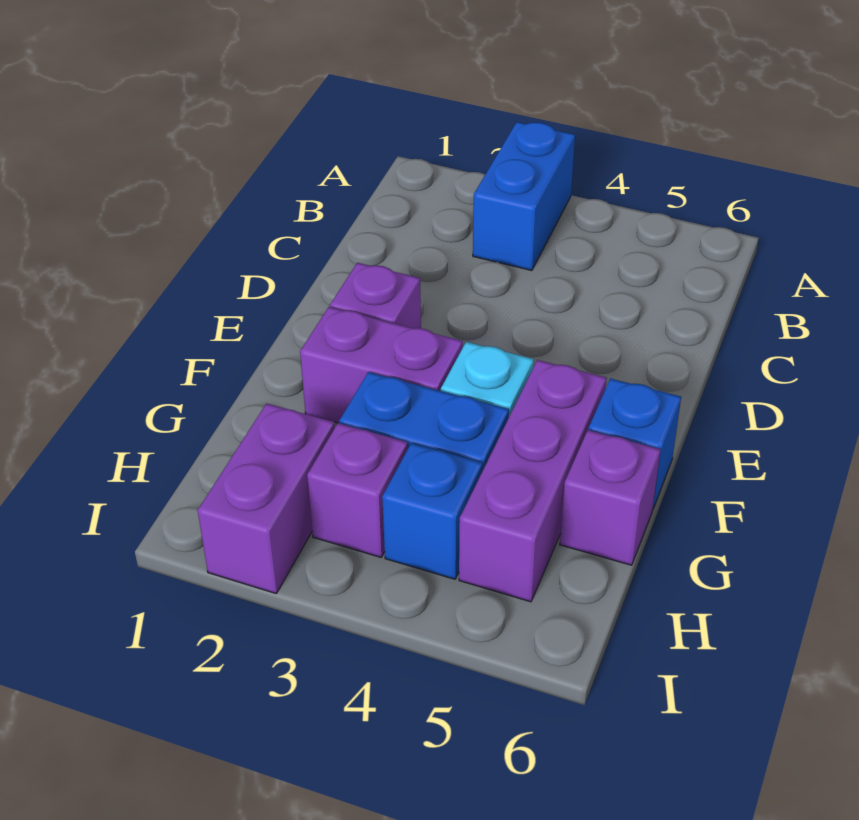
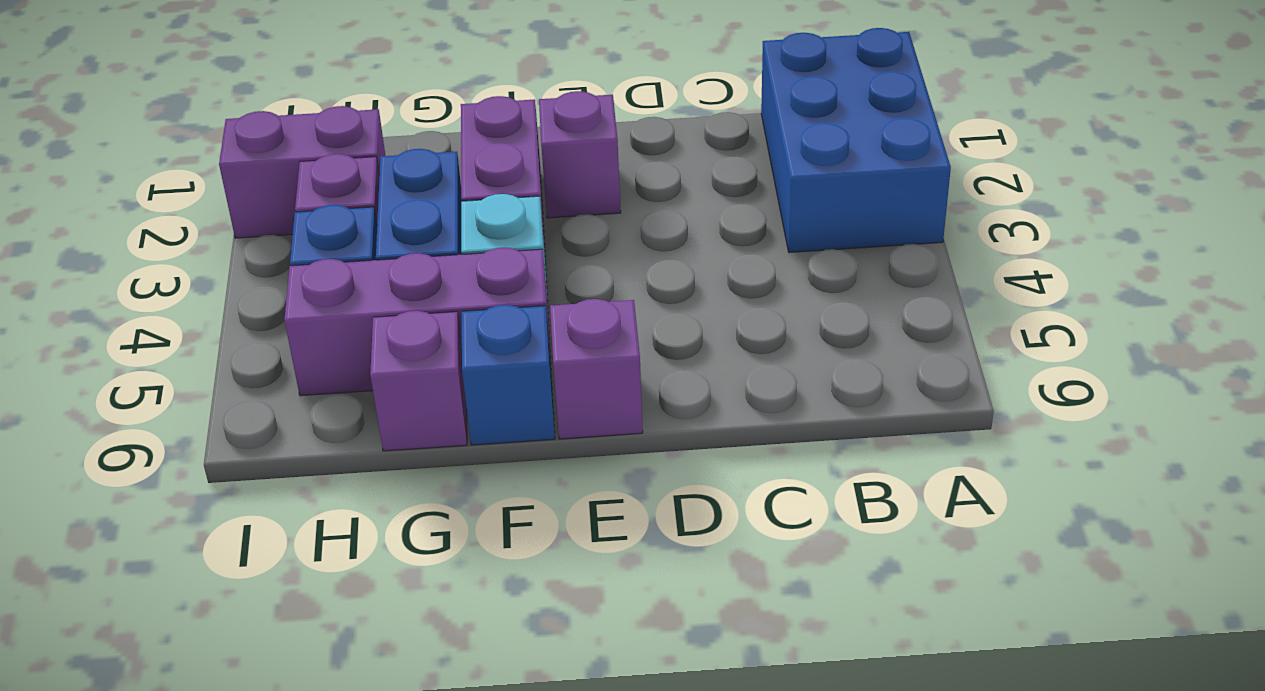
blue 1x2 brick [473,122,575,271] -> blue 2x3 brick [761,28,951,253]
none -> purple 1x1 brick [550,299,643,439]

